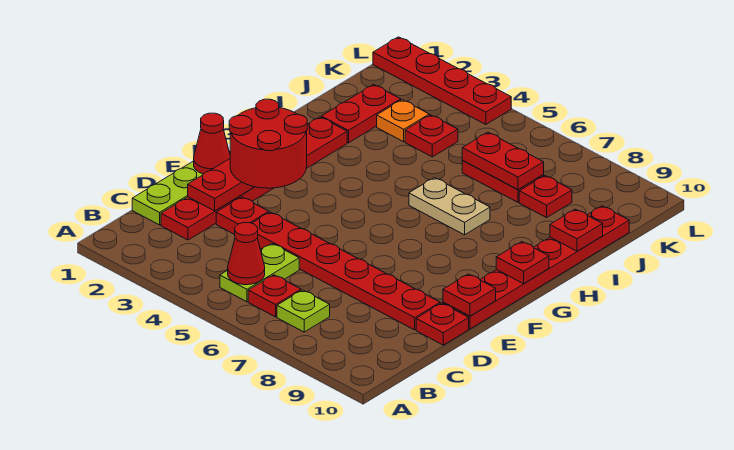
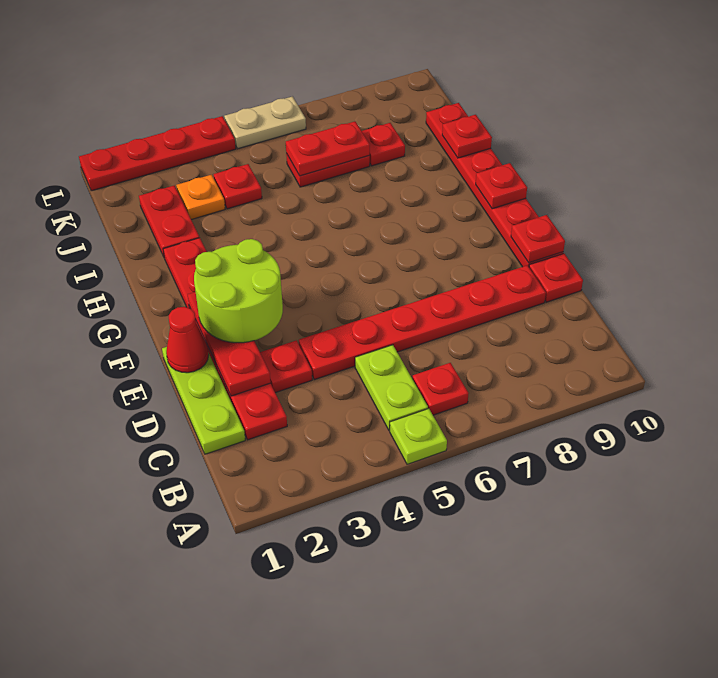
red 1x1 cone [228,223,265,285] -> none
lime 1x1 plate [277,290,330,332] -> lime 1x1 plate moved to [390,409,447,464]
red 2x2 round brick [229,99,307,188] -> lime 2x2 round brick [194,239,283,343]
tan 1x2 plate [409,178,490,235] -> tan 1x2 plate moved to [224,97,306,149]

